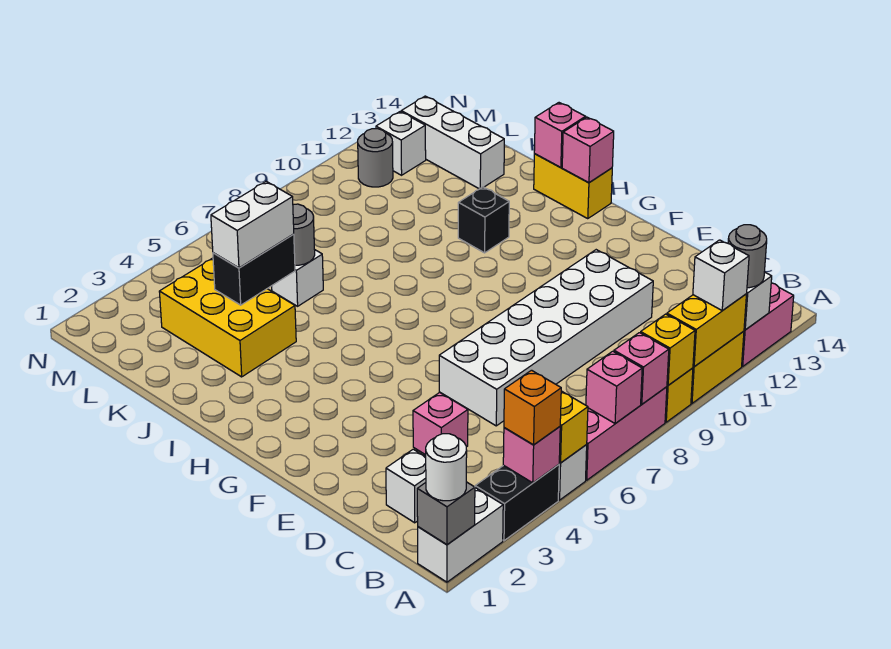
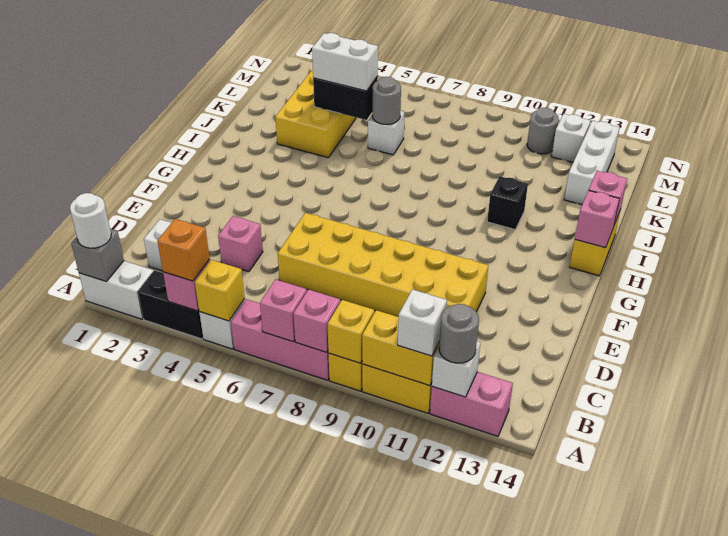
white 2x6 brick [439,250,653,426] -> yellow 2x6 brick [278,213,489,317]

